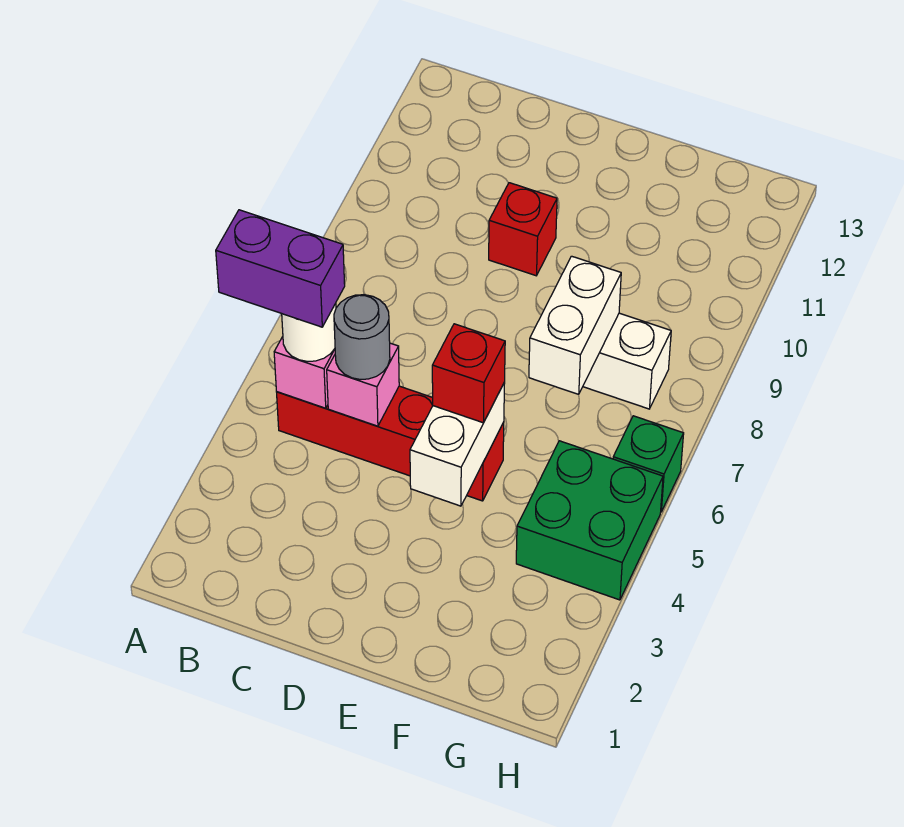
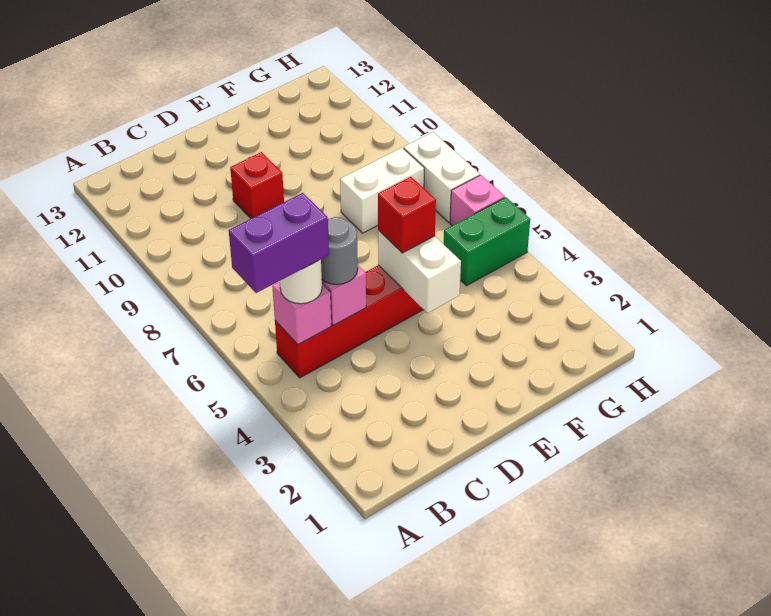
white 1x2 brick [529,256,621,394] -> white 1x2 brick moved to [404,132,480,222]
green 2x2 brick [516,441,663,600] -> green 1x2 brick [444,197,530,286]
green 1x1 brick [613,416,684,512] -> pink 1x1 brick [450,175,505,226]

